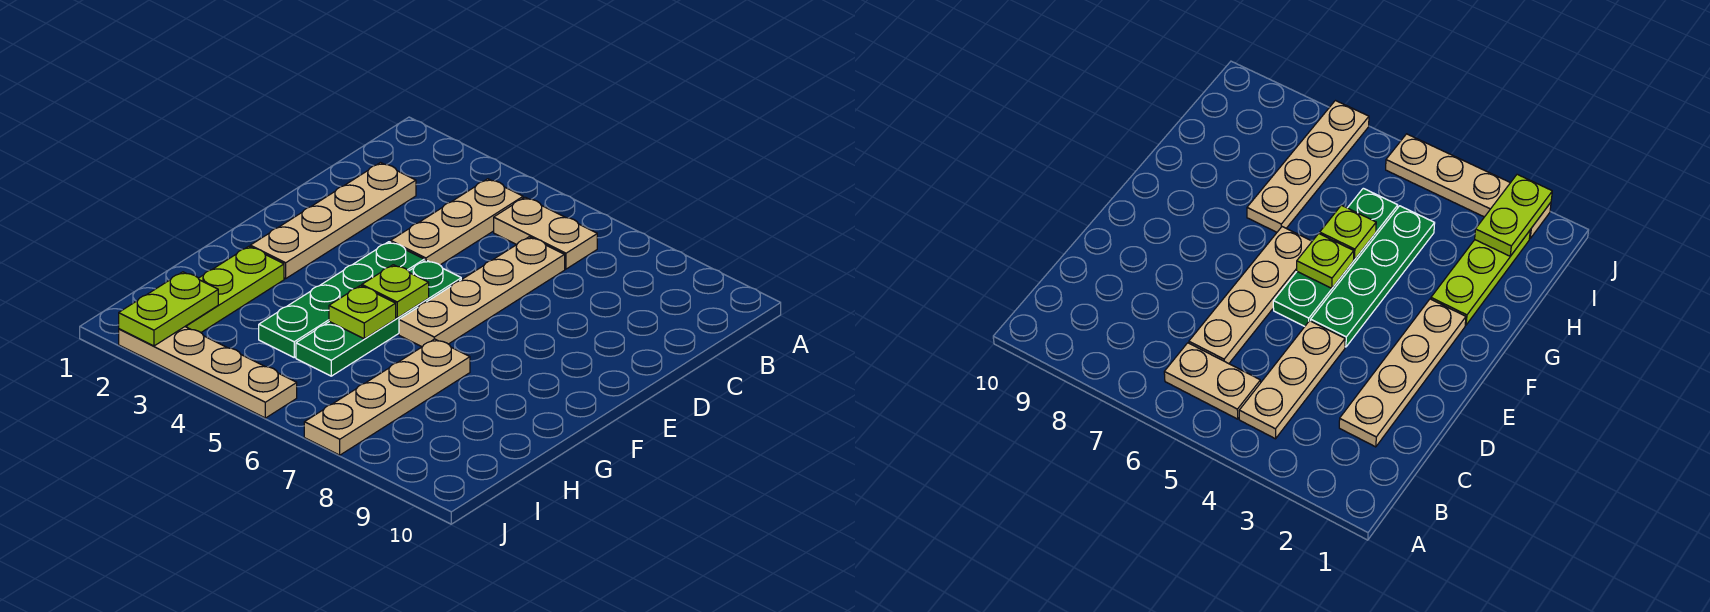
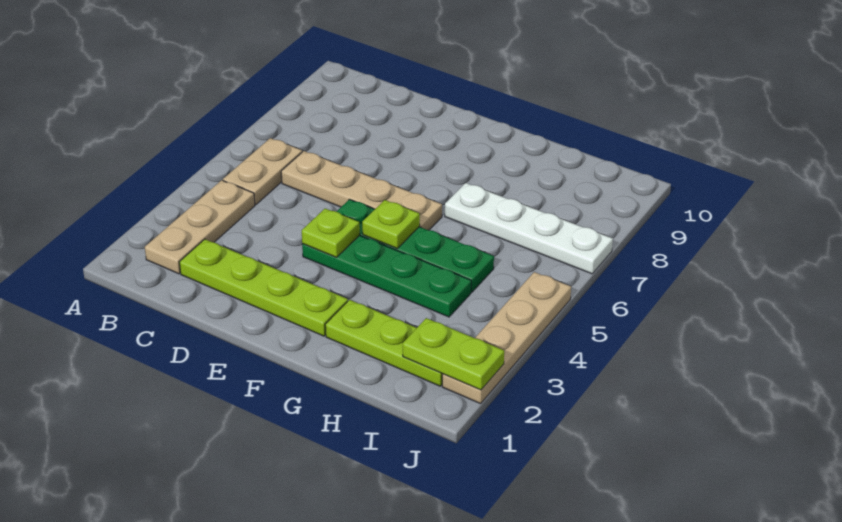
tan 1x3 plate [391,179,523,265] -> tan 1x3 plate turned to [145,180,255,274]
tan 1x4 plate [250,163,416,279] -> lime 1x4 plate [179,239,348,336]
lime 1x1 plate [329,286,396,339] -> lime 1x1 plate moved to [302,209,360,257]
tan 1x4 plate [304,339,470,455] -> white 1x4 plate [445,183,613,274]

